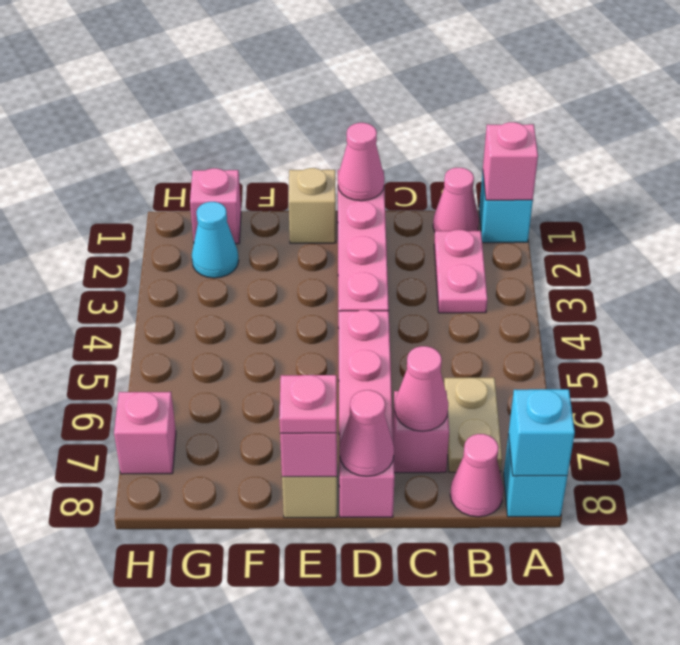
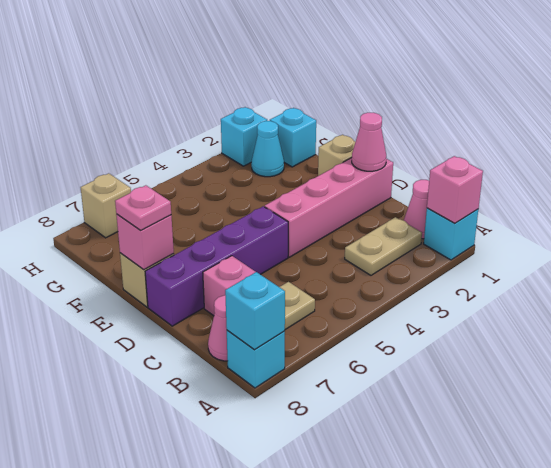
pink 1x2 plate [434,230,487,313] -> tan 1x2 plate [345,217,422,275]
pink 1x1 cone [395,346,448,431] -> none
pink 1x4 brick [339,310,395,517] -> purple 1x4 brick [145,206,288,326]
pink 1x1 cone [339,390,394,476] -> none
pink 1x1 brick [190,168,241,244] -> cyan 1x1 brick [270,108,316,167]
none -> cyan 1x1 brick [221,107,267,166]
pink 1x1 brick [114,392,176,474] -> tan 1x1 brick [81,173,131,238]

